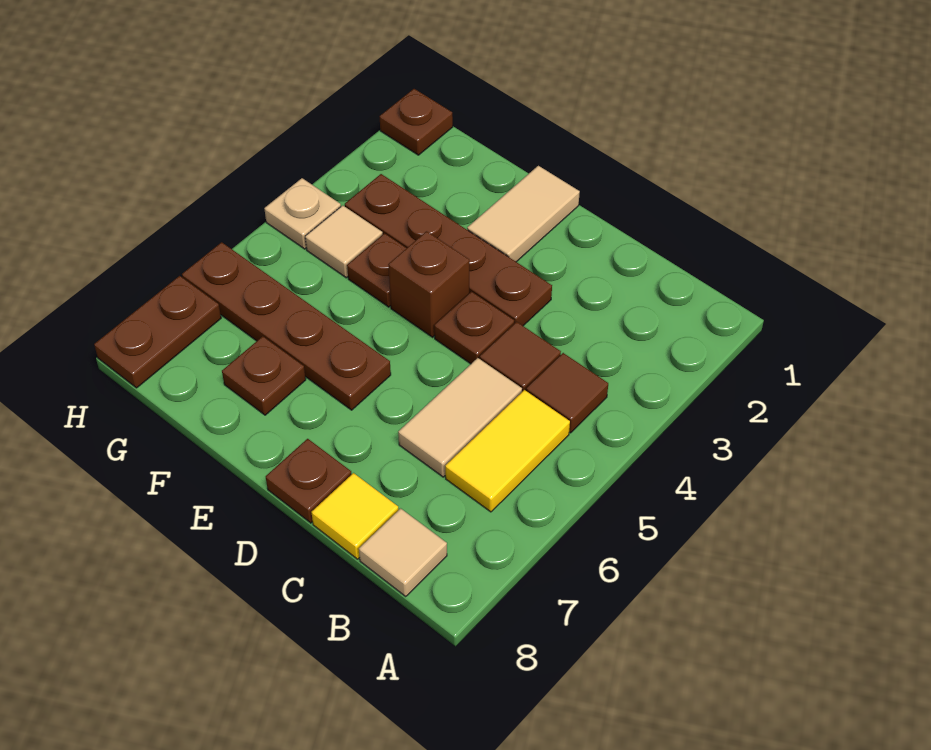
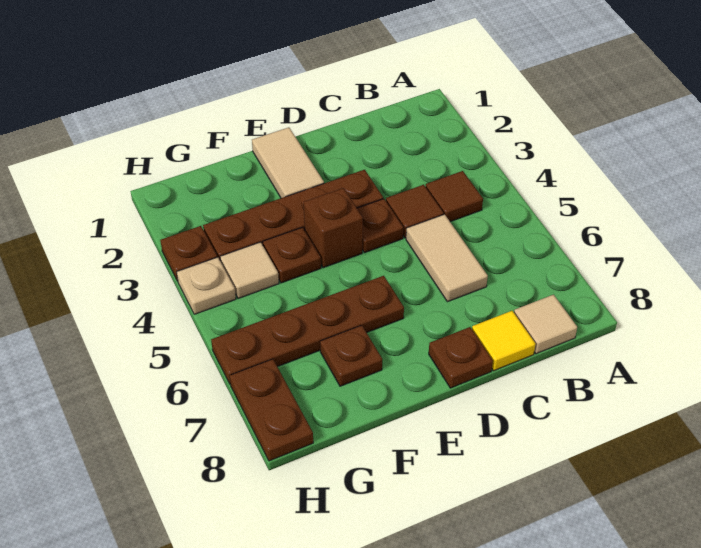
yellow 1x2 tile [445,390,570,512] -> none
brown 1x1 plate [380,89,453,155] -> brown 1x1 plate moved to [160,226,217,281]

